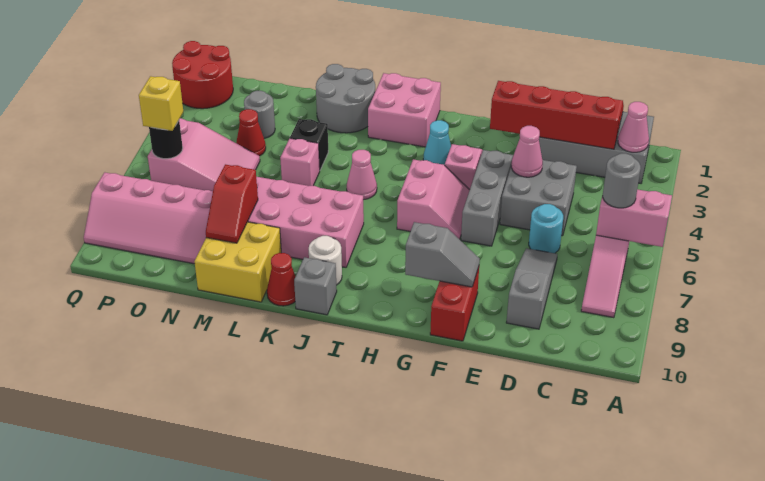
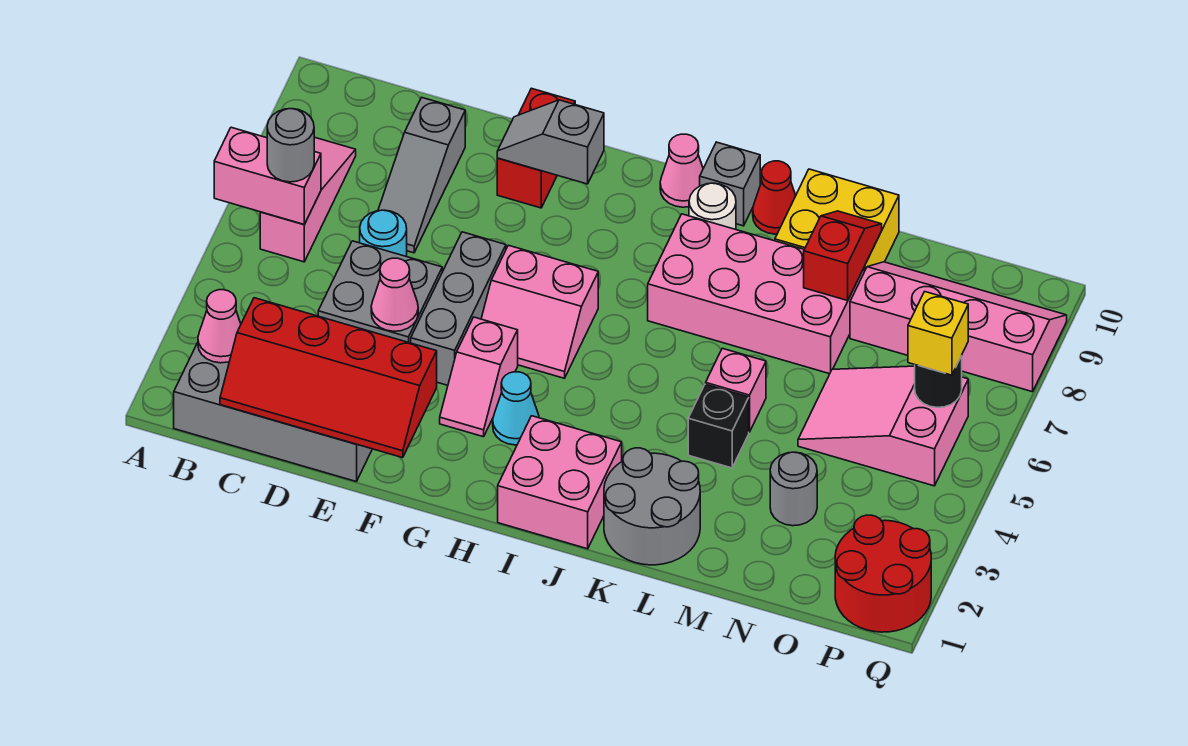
pink 2x2 slope [397,159,470,239] -> pink 2x2 slope turned to [481,245,598,378]
pink 1x1 cone [347,150,377,200] -> pink 1x1 cone moved to [660,134,703,207]
red 1x1 cone [236,109,266,156] -> none

